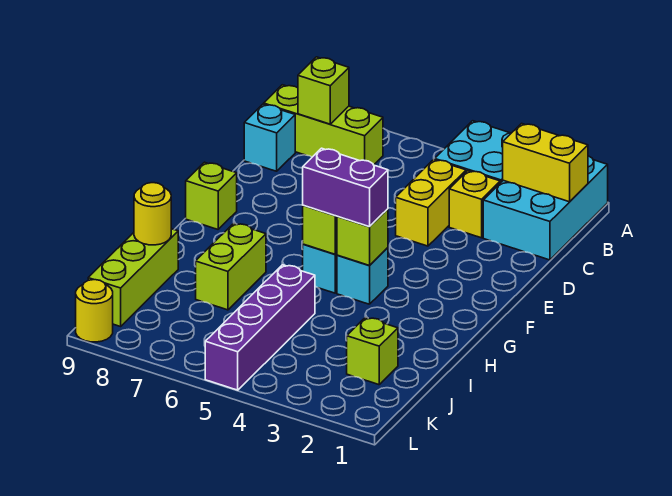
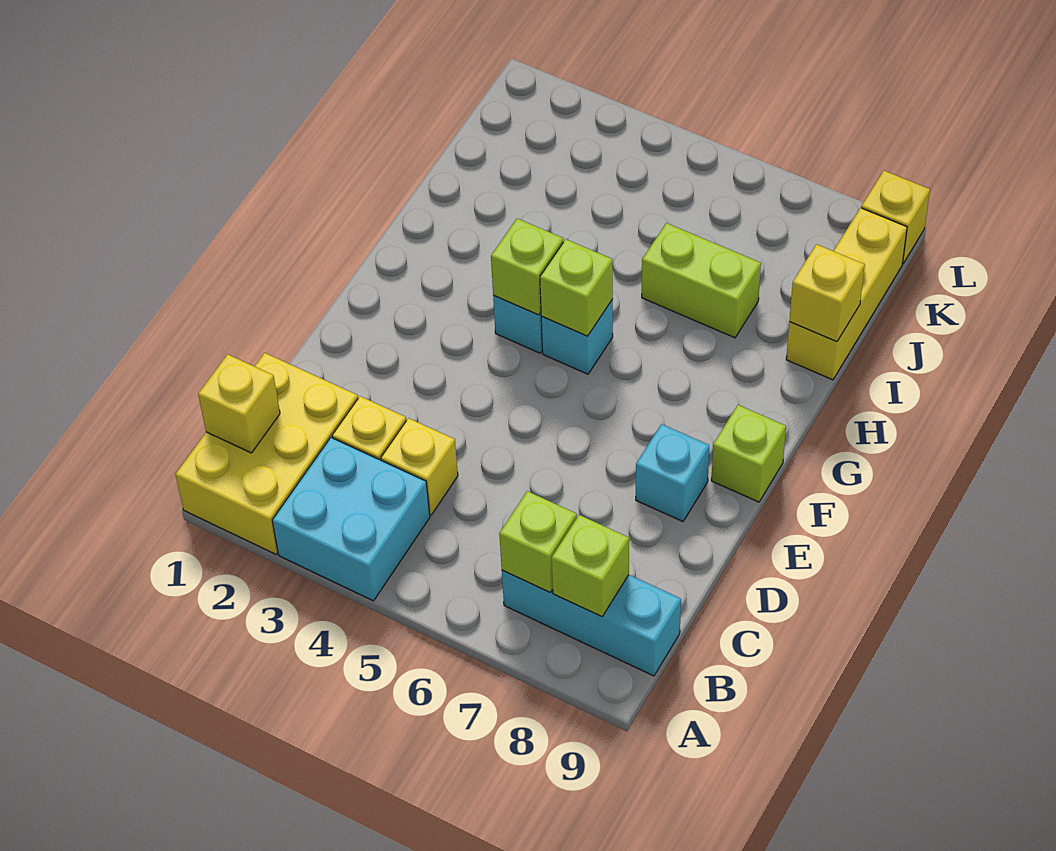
cyan 2x3 brick [483,156,608,260] -> yellow 2x3 brick [175,353,358,554]
yellow 1x2 brick [503,123,588,202] -> yellow 1x1 brick [198,354,280,453]
lime 1x3 brick [264,85,383,165] -> cyan 1x3 brick [502,570,681,676]
yellow 1x2 brick [396,159,466,246] -> yellow 1x1 brick [381,418,458,515]
cyan 1x1 brick [244,104,295,171] -> cyan 1x1 brick moved to [636,424,709,521]
purple 1x2 brick [303,148,388,227] -> none
lime 1x2 brick [196,223,266,310] -> lime 1x2 brick turned to [642,223,761,338]
purple 1x4 brick [205,265,315,390] -> none
lime 1x3 brick [88,229,178,326] -> yellow 1x3 brick [786,208,907,380]
yellow 1x1 round brick [134,183,171,245] -> yellow 1x1 brick [789,244,865,342]
lime 1x1 brick [347,317,398,385] -> lime 1x1 brick moved to [499,491,577,592]
yellow 1x1 round brick [76,280,113,342] -> yellow 1x1 brick [861,171,930,264]

